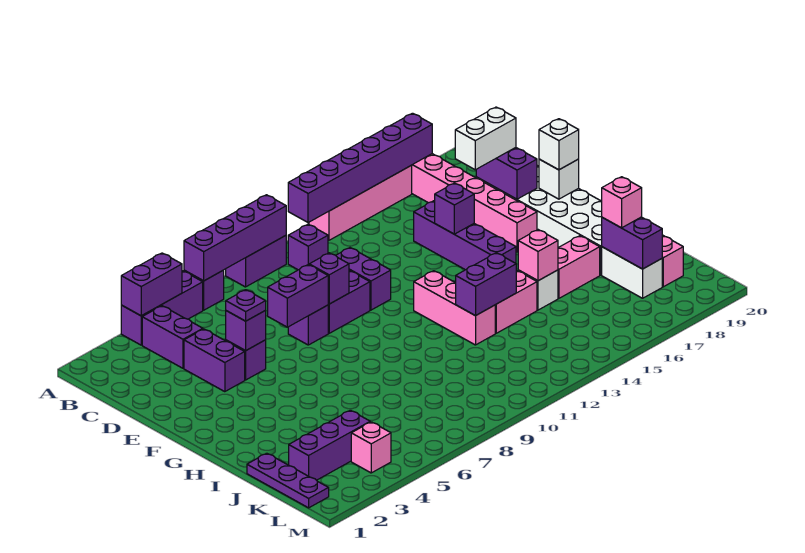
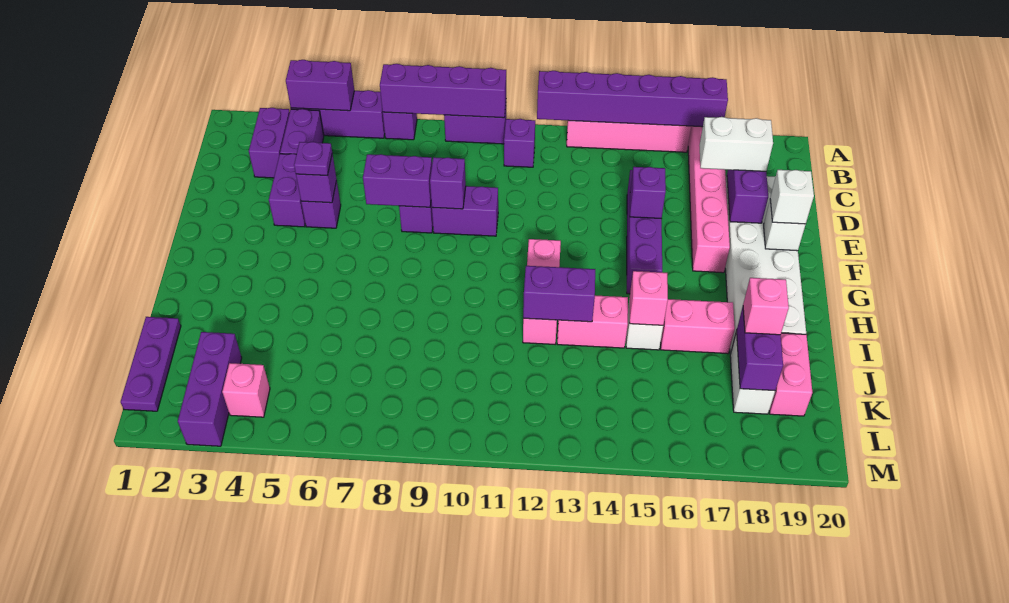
purple 1x2 brick [336,248,391,310] -> purple 1x2 brick moved to [249,108,290,178]
purple 1x3 brick [289,410,370,480] -> purple 1x3 brick turned to [178,332,242,446]

